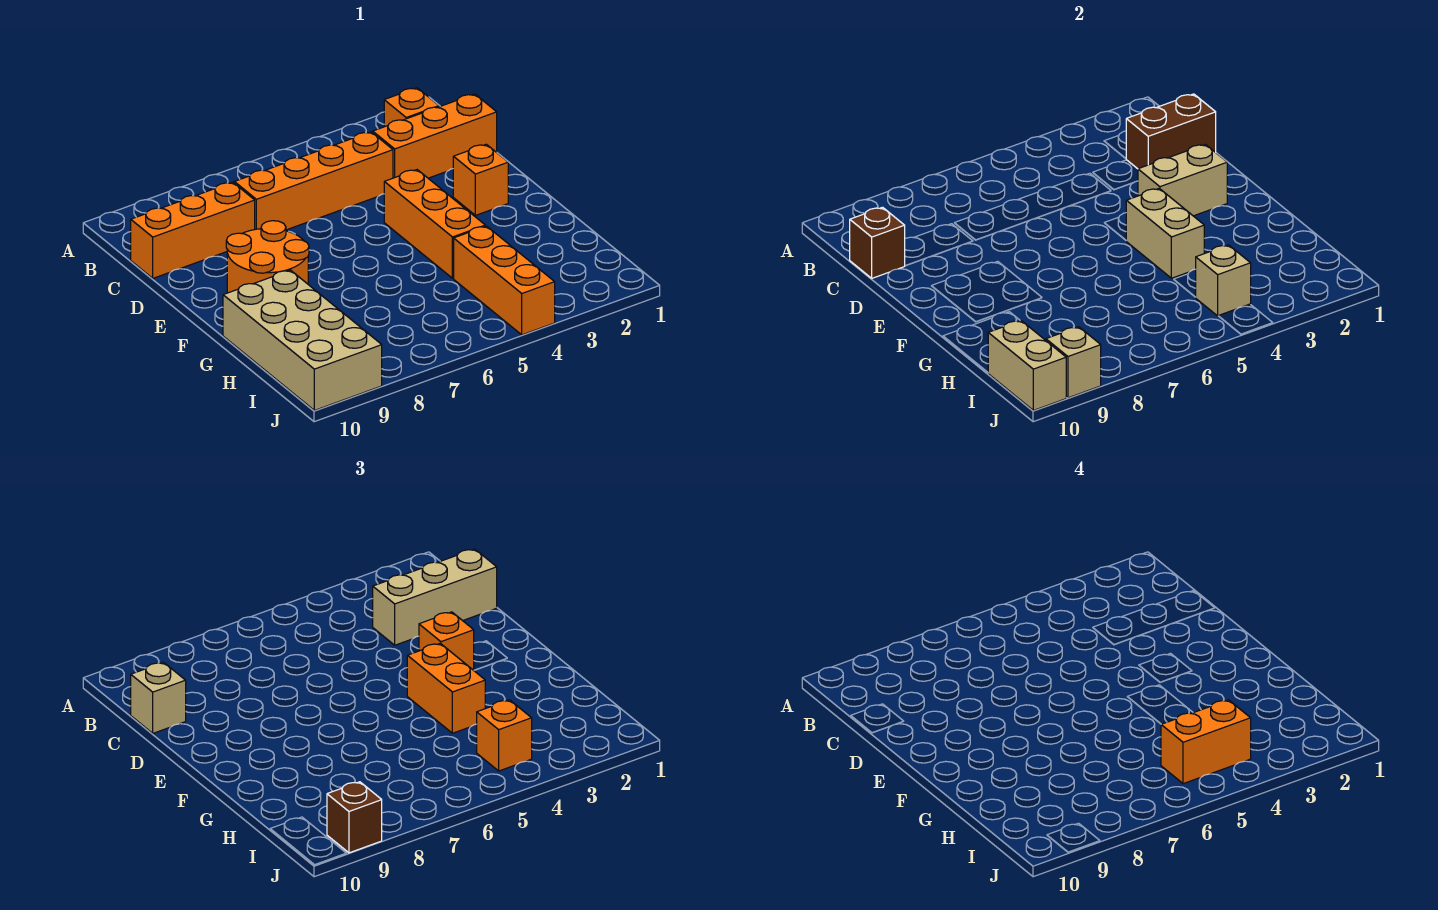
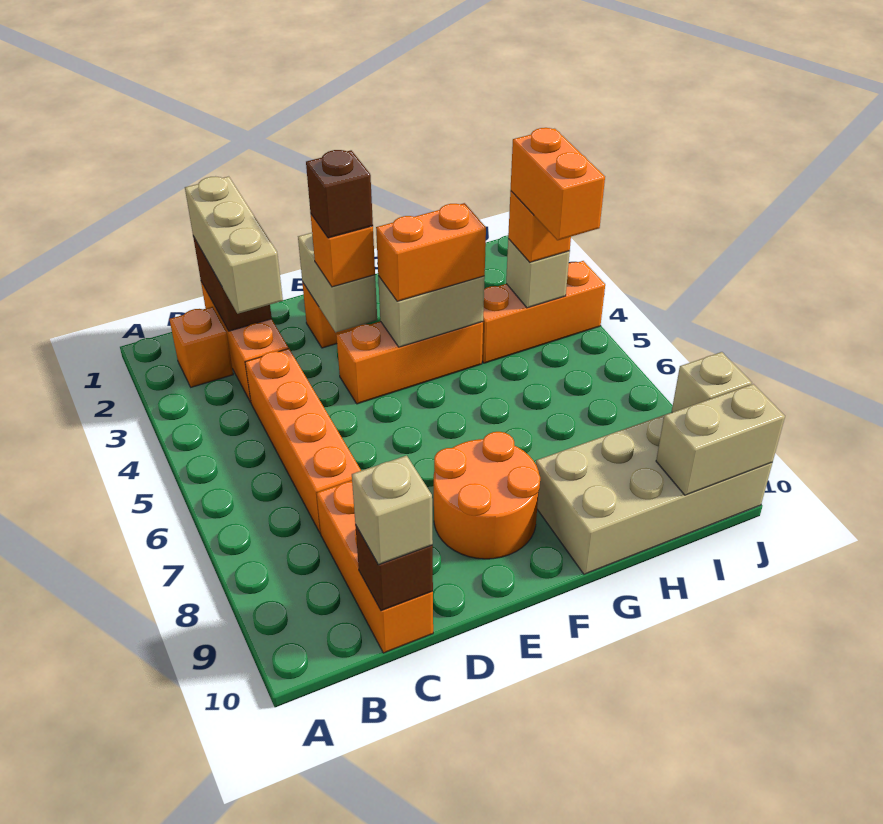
brown 1x1 brick [327,782,382,853] -> brown 1x1 brick moved to [306,150,373,238]

